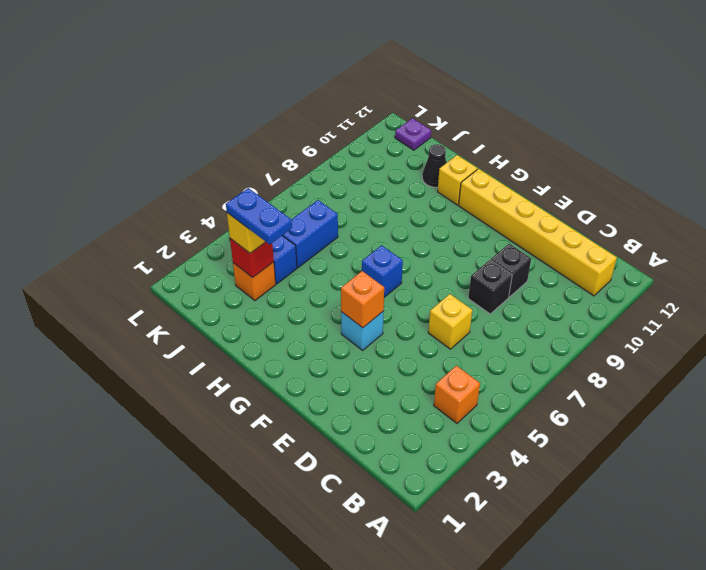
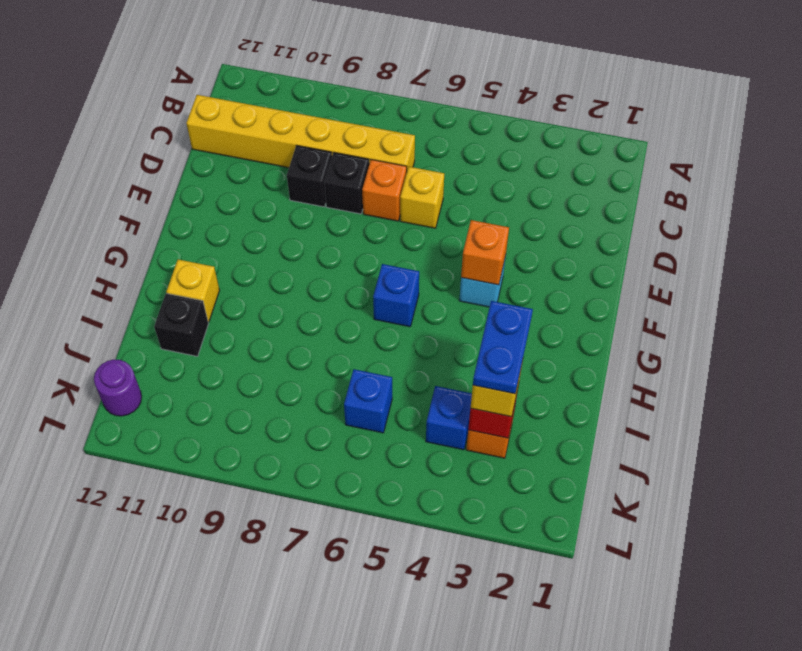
orange 1x1 brick [434,366,480,423] -> orange 1x1 brick moved to [362,160,407,221]
yellow 1x6 brick [459,169,617,296] -> yellow 1x6 brick turned to [186,95,415,170]
black 1x1 cone [422,144,446,187] -> black 1x1 brick [154,293,208,356]
blue 1x2 brick [282,200,338,268] -> blue 1x1 brick [344,369,392,433]
purple 1x1 plate [395,118,431,150] -> purple 1x1 round brick [94,359,142,416]

